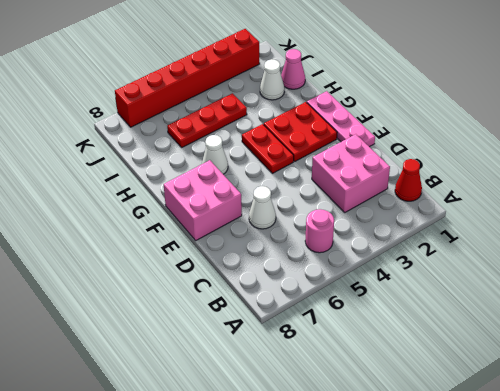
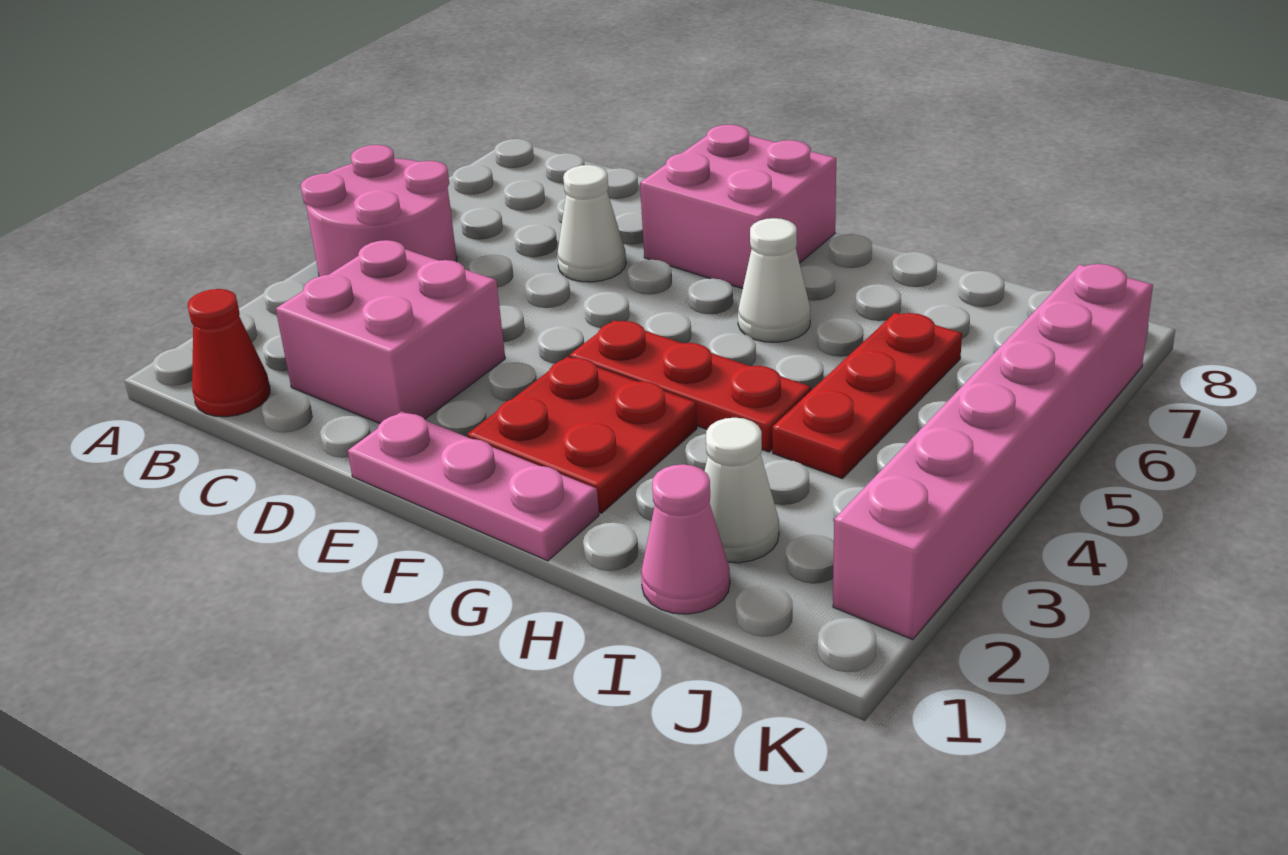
pink 1x1 round brick [305,209,334,253] -> pink 2x2 round brick [301,145,457,276]
red 1x2 plate [242,124,294,173] -> red 1x3 plate [570,320,811,452]
red 1x6 brick [115,29,260,127] -> pink 1x6 brick [833,264,1153,640]

